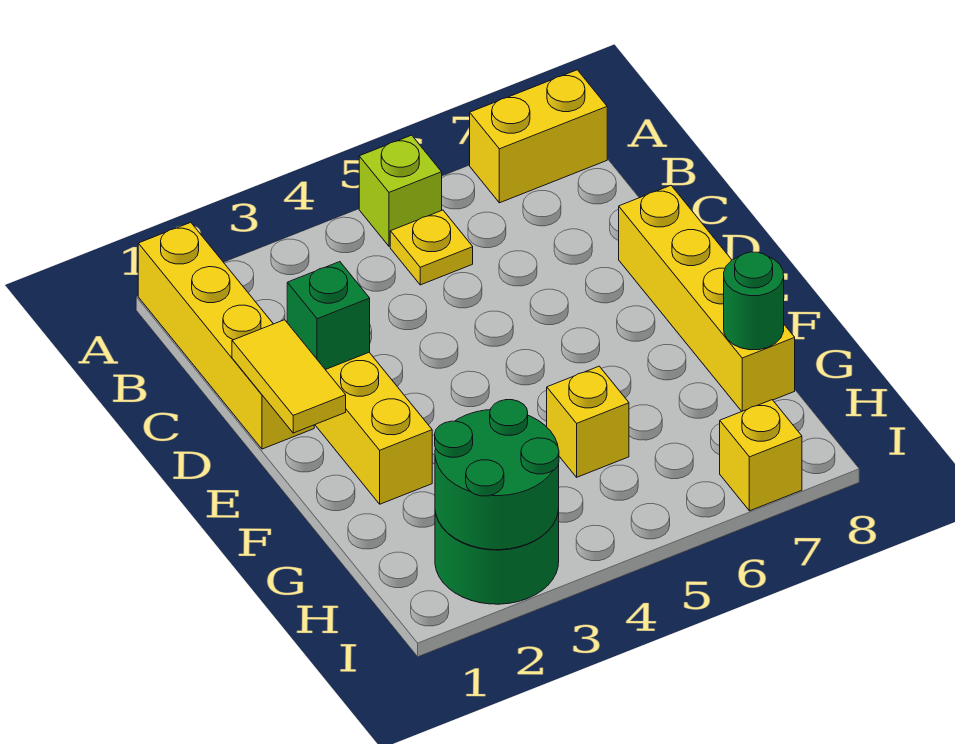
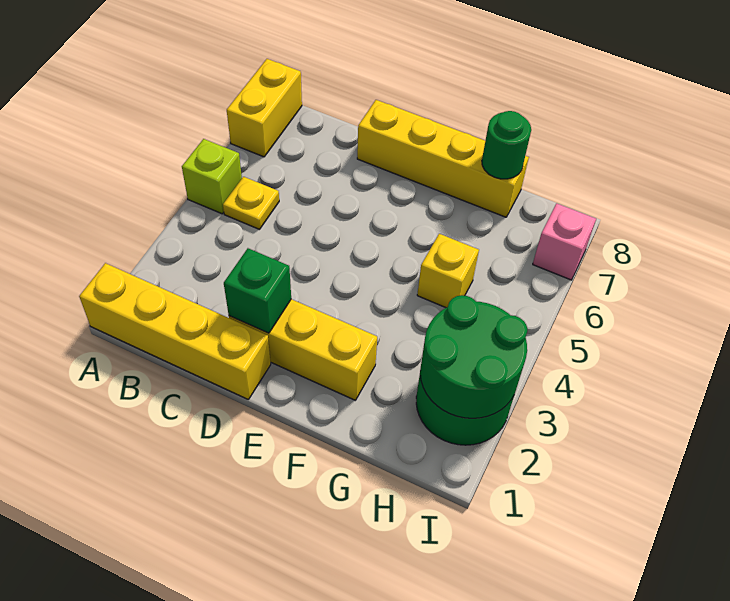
yellow 1x2 tile [232,320,346,433] -> none
yellow 1x1 brick [720,400,802,511] -> pink 1x1 brick [533,203,596,280]

